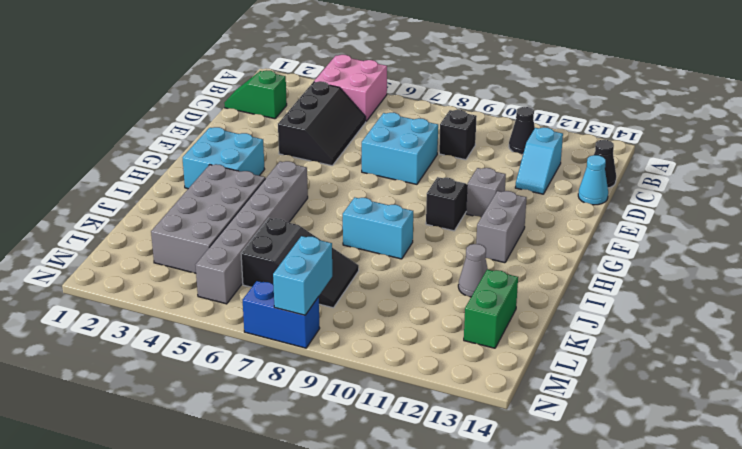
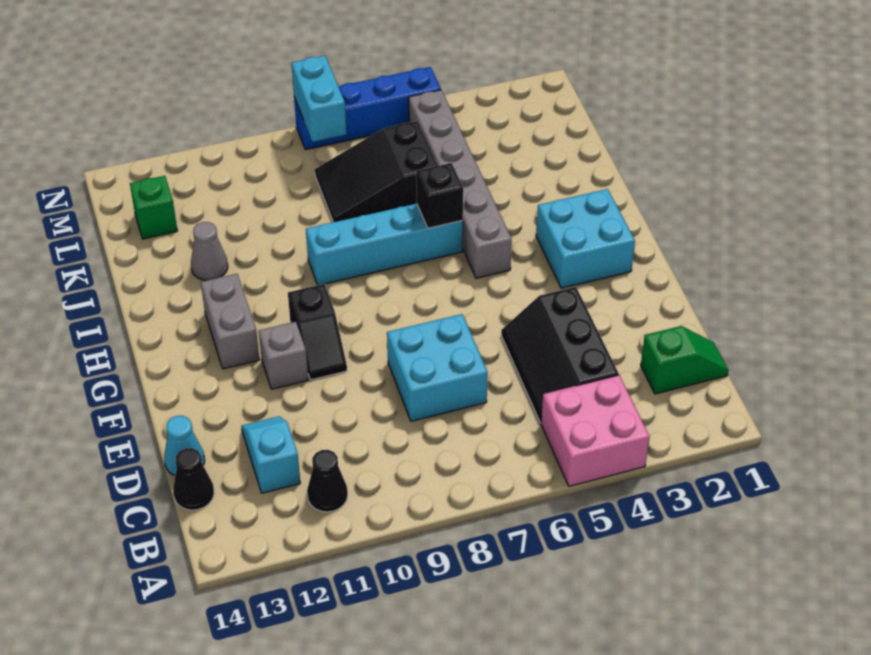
black 1x1 brick [439,110,477,160] -> black 1x1 brick moved to [416,163,463,228]
grey 2x4 brick [151,164,265,273] -> none
cyan 1x2 brick [343,197,413,259] -> cyan 1x4 brick [306,204,463,285]
green 1x2 brick [464,269,518,348] -> green 1x1 brick [130,176,177,239]
blue 1x2 brick [243,281,320,348] -> blue 1x4 brick [294,67,441,150]

